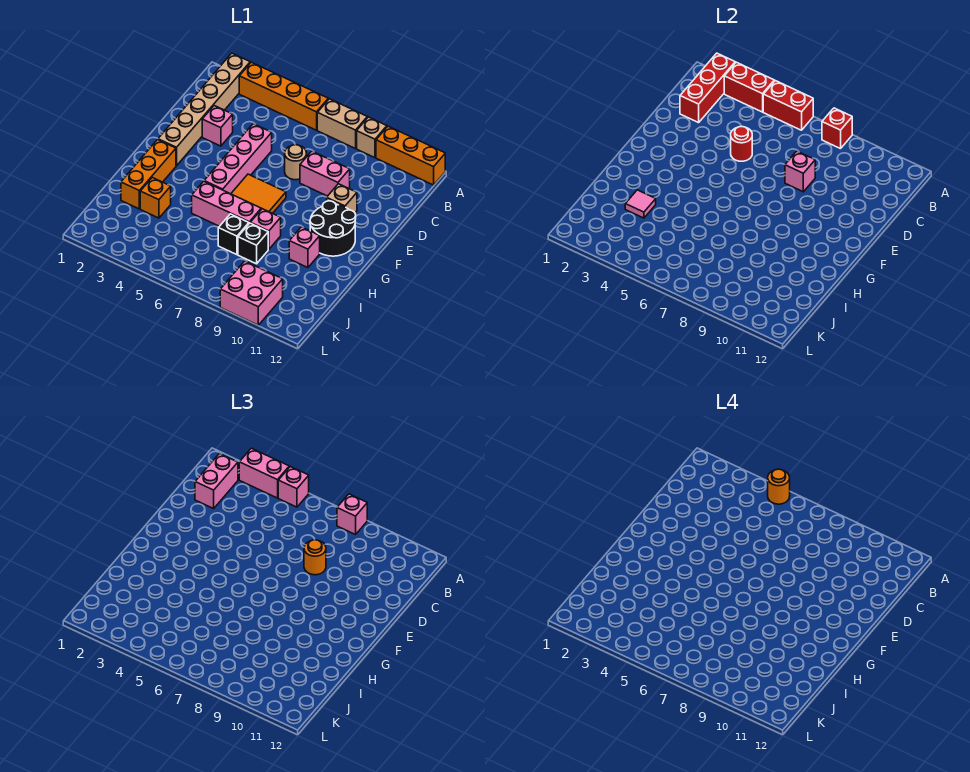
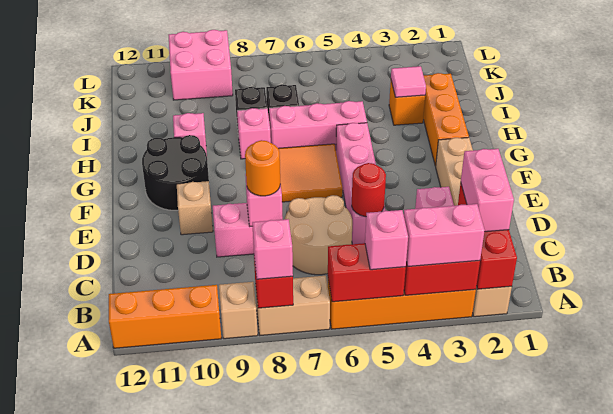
orange 1x1 round brick [768,469,790,504] -> none
tan 1x1 round brick [285,145,307,180] -> tan 2x2 round brick [285,195,352,275]

